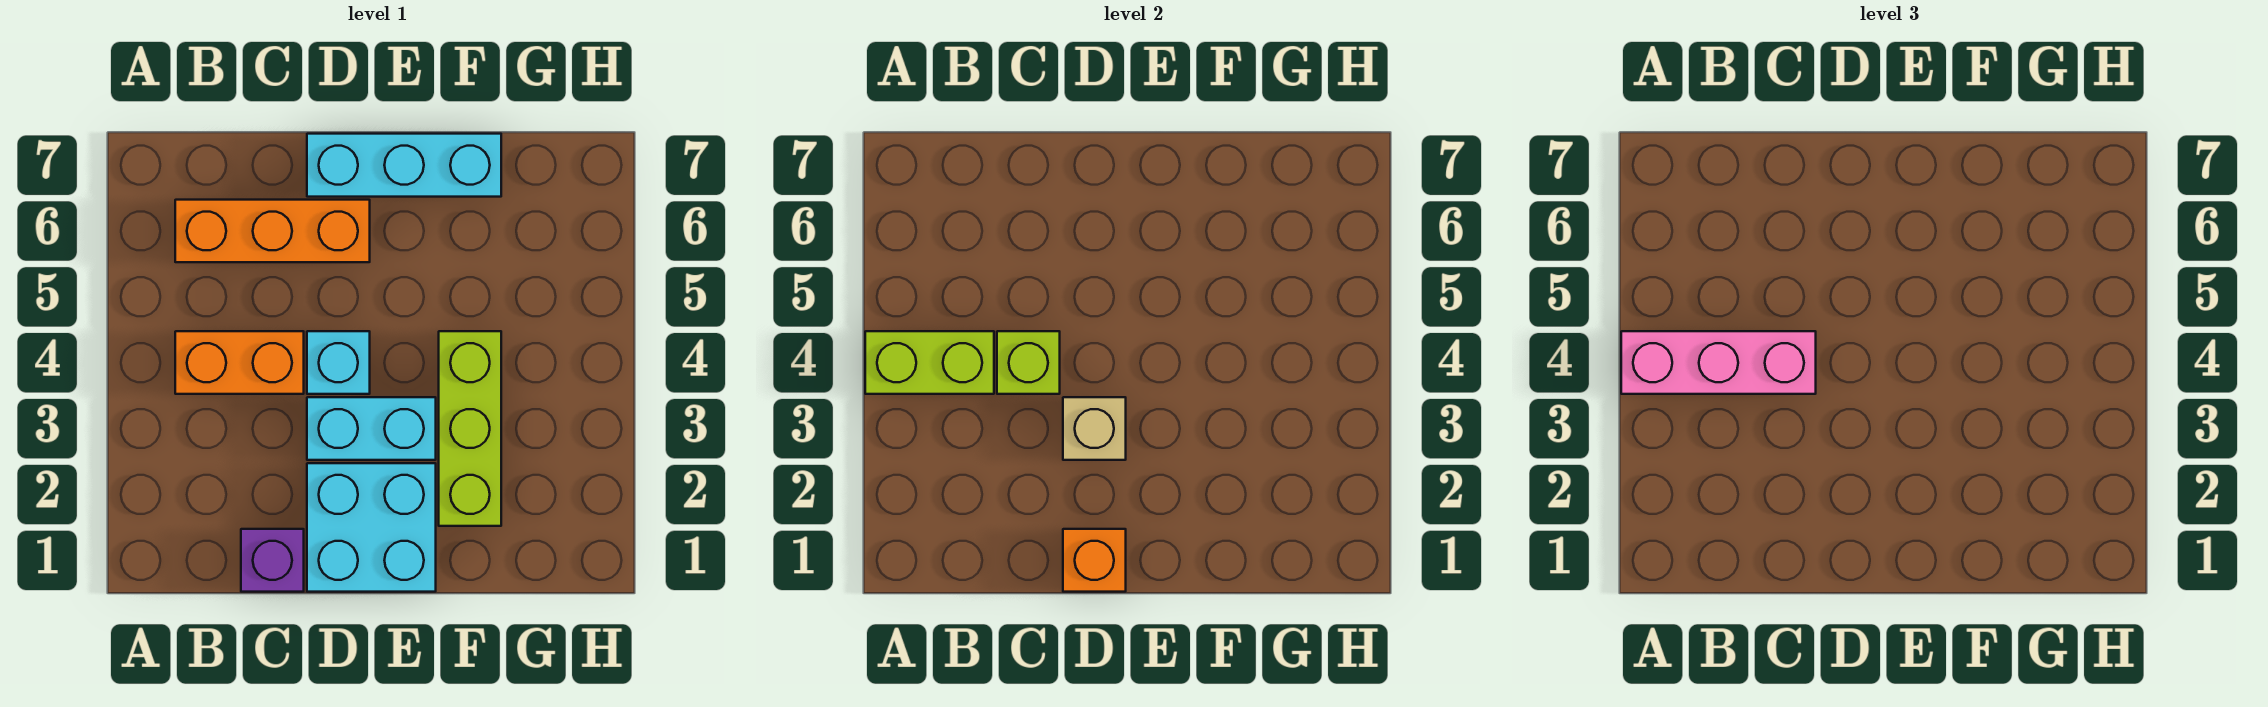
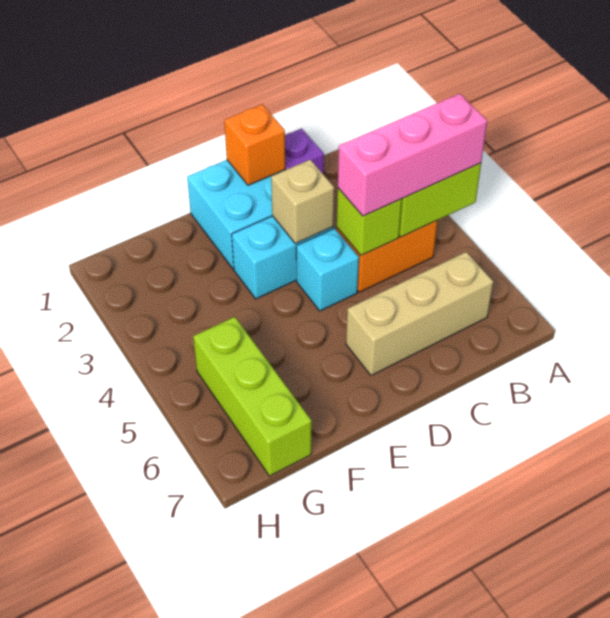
orange 1x3 brick [175,200,370,262] -> tan 1x3 brick [346,252,493,375]
cyan 1x3 brick [307,134,501,197] -> none
lime 1x3 brick [439,331,501,526] -> lime 1x3 brick moved to [193,317,312,476]

